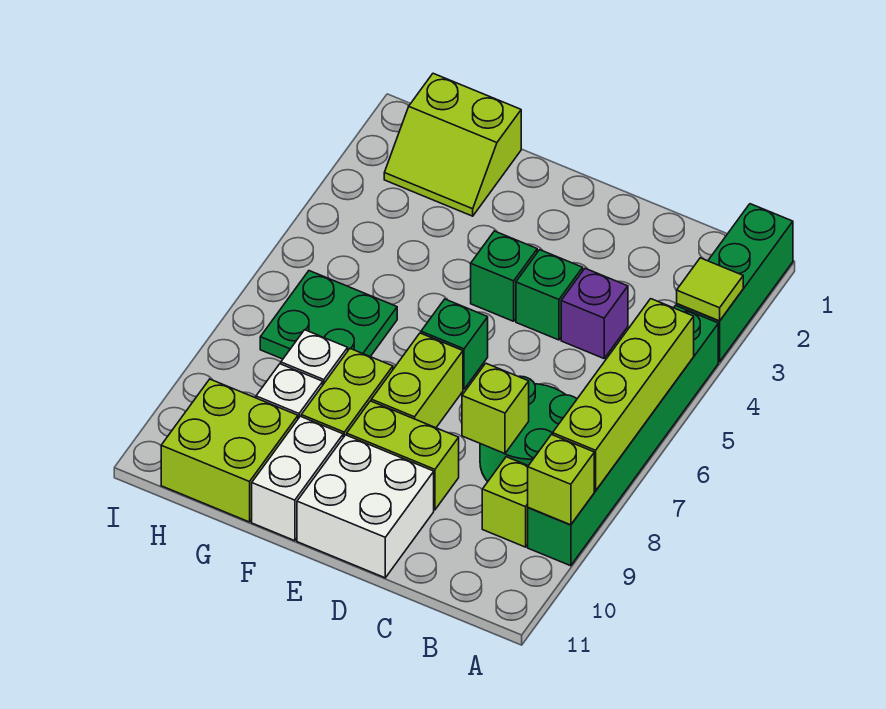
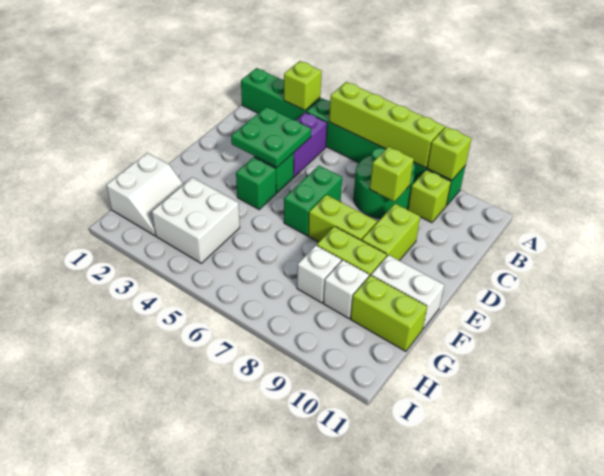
lime 1x1 tile [677,258,743,321] -> lime 1x1 brick [284,61,322,110]
purple 1x1 brick [561,268,628,358] -> purple 1x2 brick [293,112,327,177]
white 2x2 brick [297,435,434,578] -> white 2x2 brick moved to [152,177,240,263]
green 1x1 brick [421,299,488,389] -> green 1x2 brick [284,166,342,236]
lime 2x2 slope [384,73,521,216] -> white 2x2 slope [106,153,184,236]
green 2x2 plate [260,271,397,359] -> green 2x2 plate moved to [231,107,311,168]
lime 2x2 brick [161,379,298,522] -> lime 1x2 brick [351,275,427,351]

